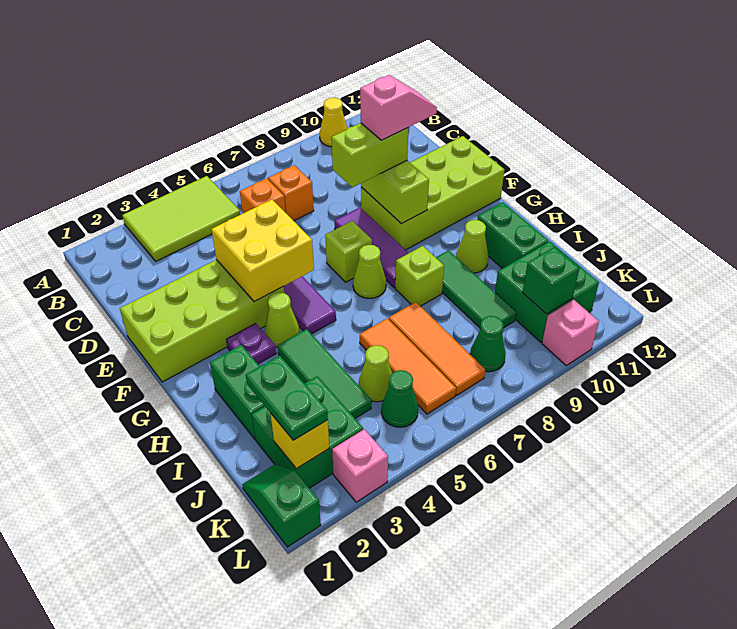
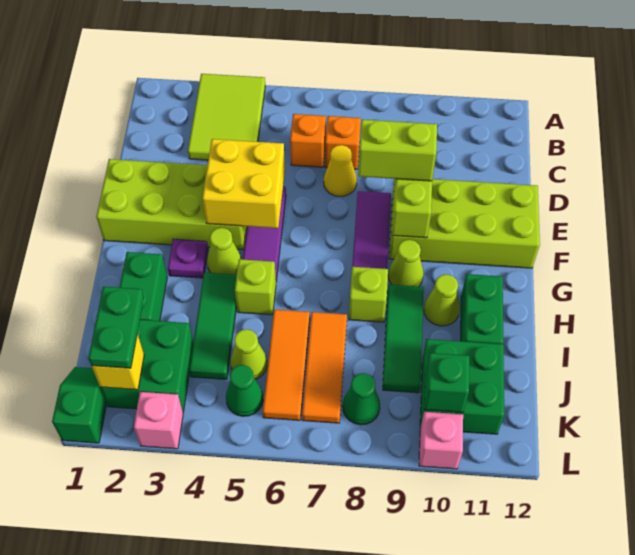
lime 2x3 tile [122,176,241,261] -> lime 2x3 tile turned to [188,74,265,160]
yellow 1x1 cone [320,98,347,147] -> yellow 1x1 cone moved to [324,145,357,196]
pink 1x2 slope [360,75,437,140] -> none
lime 1x1 brick [325,221,372,282] -> lime 1x1 brick moved to [235,259,276,315]
lime 1x1 cone [353,245,386,298] -> lime 1x1 cone moved to [388,240,424,286]

